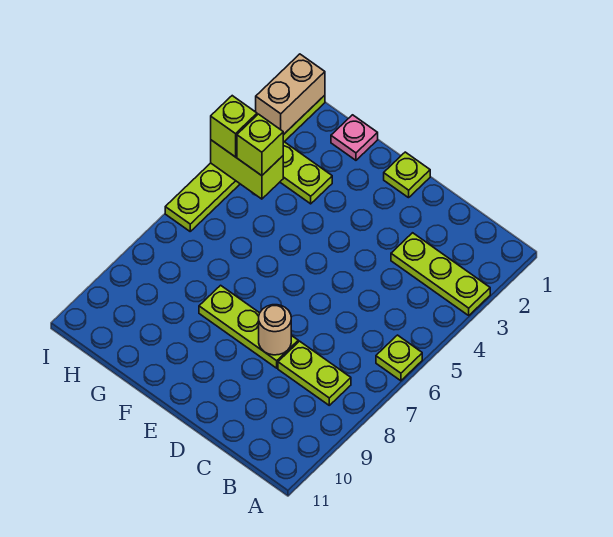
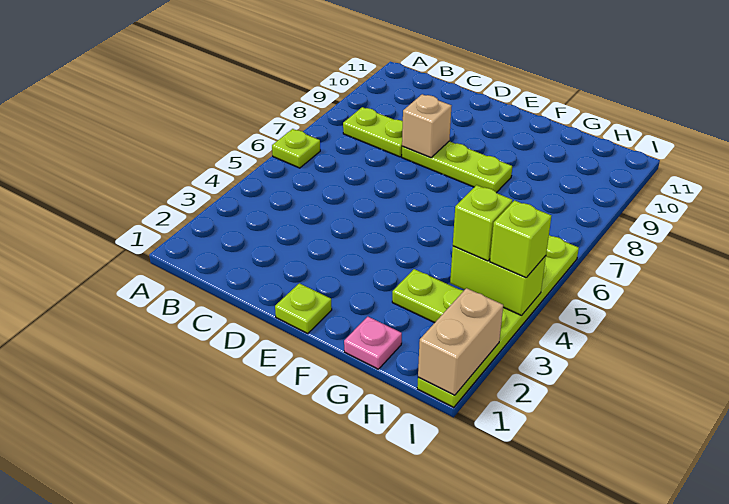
lime 1x3 plate [391,233,490,315] -> none
tan 1x1 round brick [259,305,291,355] -> tan 1x1 brick [402,94,451,158]

